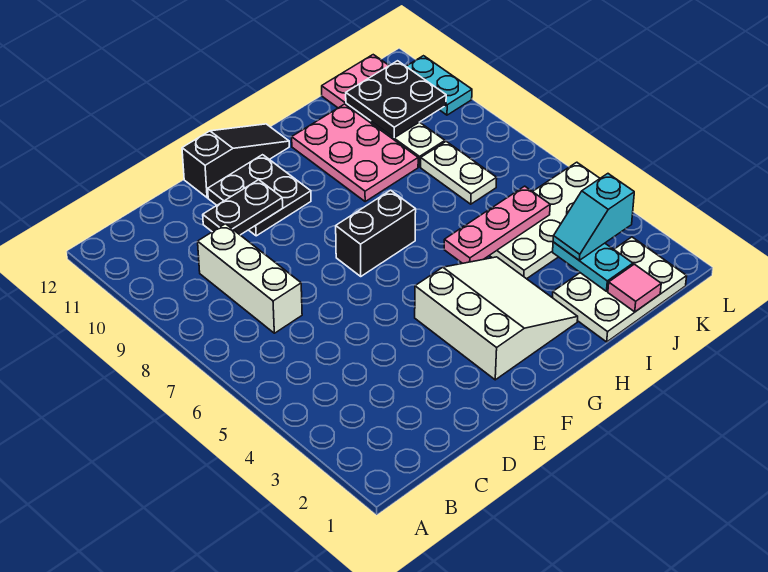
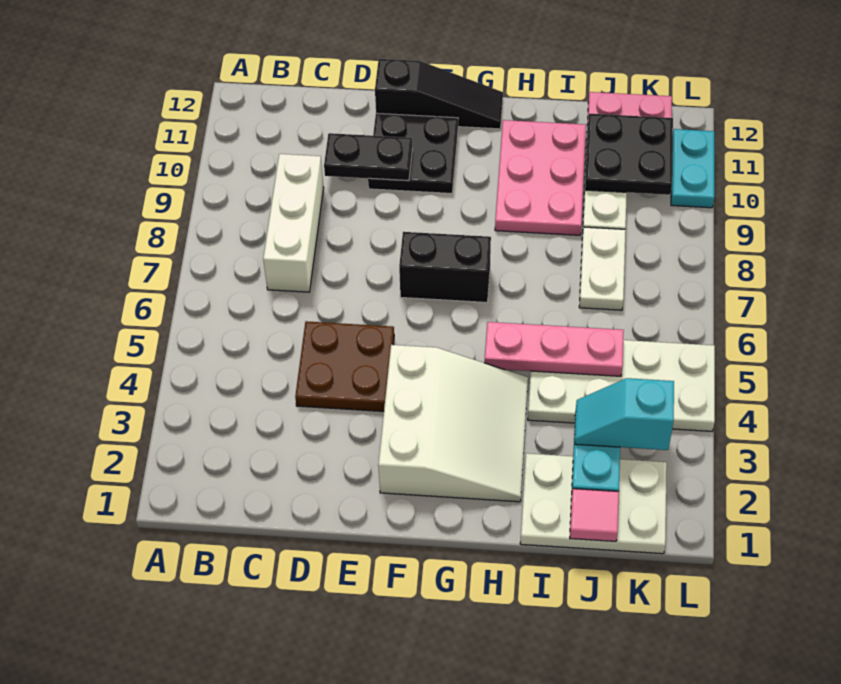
none -> brown 2x2 plate [295,321,394,411]

